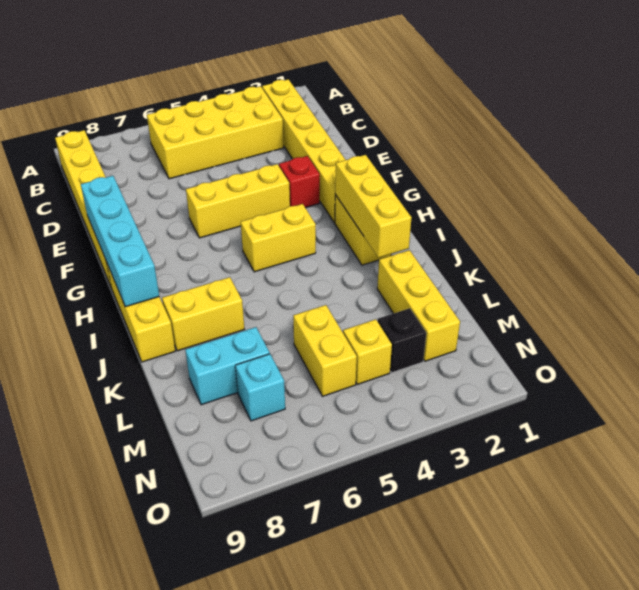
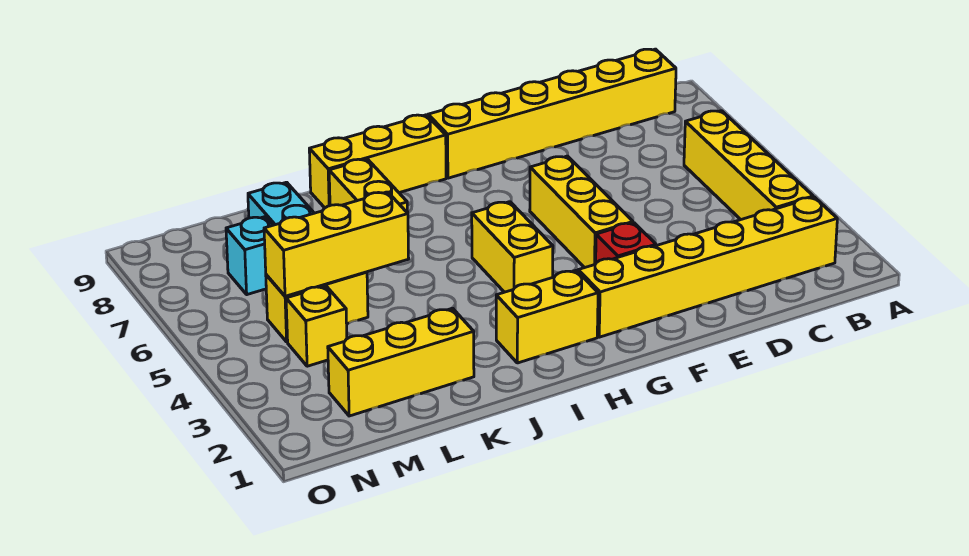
yellow 2x4 brick [147,86,284,179] -> yellow 1x4 brick [684,111,813,220]
cyan 1x4 brick [81,176,159,307] -> none
yellow 1x3 brick [335,155,412,258] -> yellow 1x3 brick moved to [264,192,409,296]
black 1x1 brick [378,308,426,373] -> none

